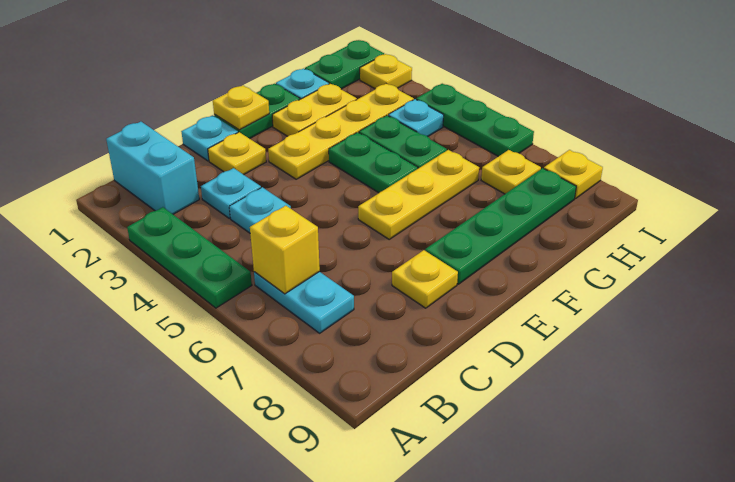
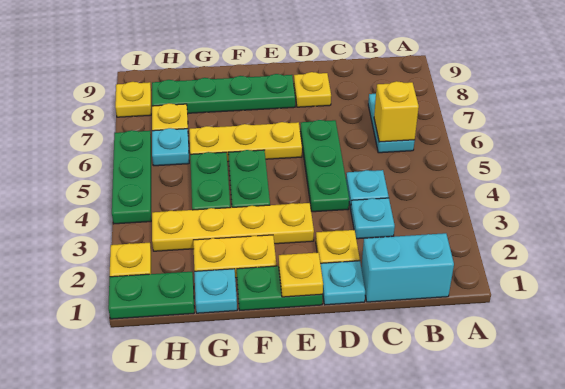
green 1x3 plate [127,207,252,308] -> green 1x3 plate moved to [300,120,349,212]
cyan 1x2 brick [106,122,199,214] -> cyan 1x2 brick turned to [361,233,454,302]
cyan 1x1 plate [388,99,444,137] -> cyan 1x1 plate moved to [152,128,189,166]

